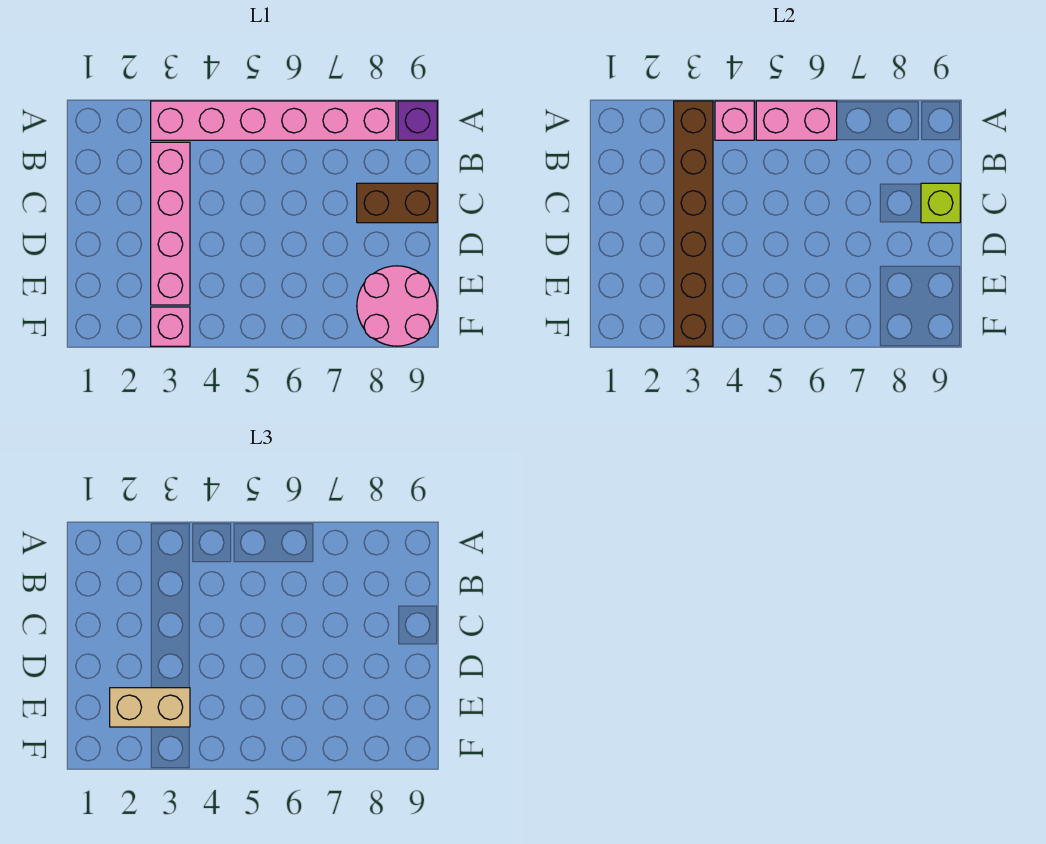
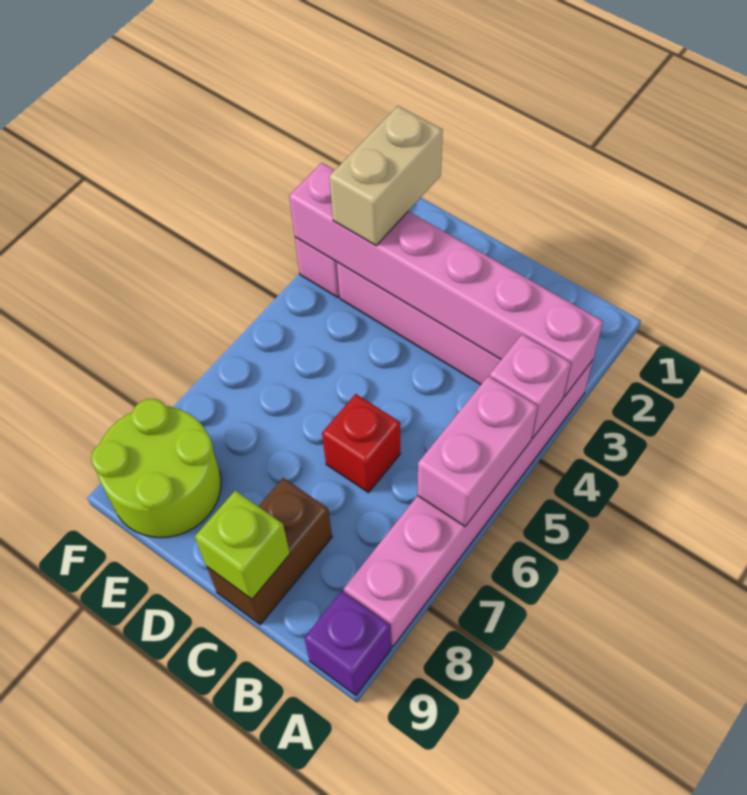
brown 1x6 brick [674,101,713,346] -> pink 1x6 brick [289,163,603,397]
none -> red 1x1 brick [322,394,400,493]
pink 2x2 round brick [357,266,437,346] -> lime 2x2 round brick [91,399,221,538]

